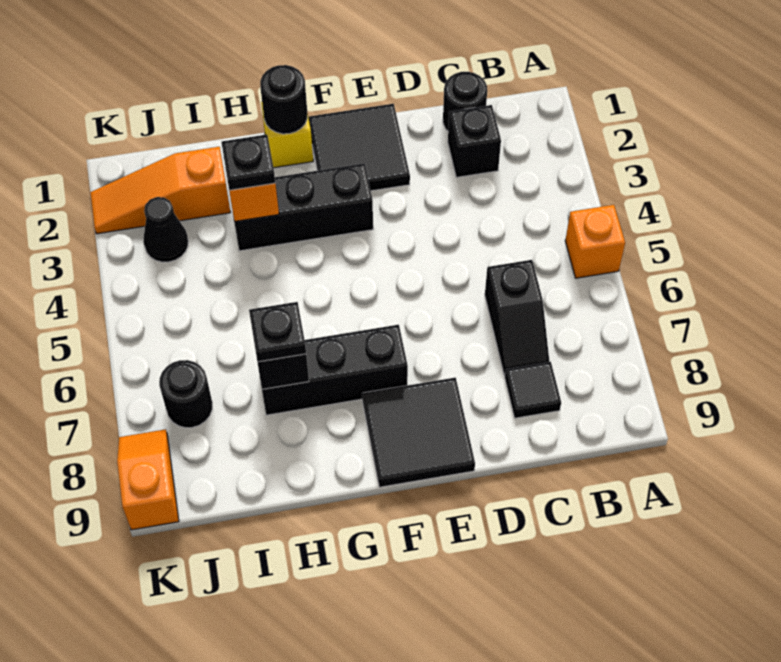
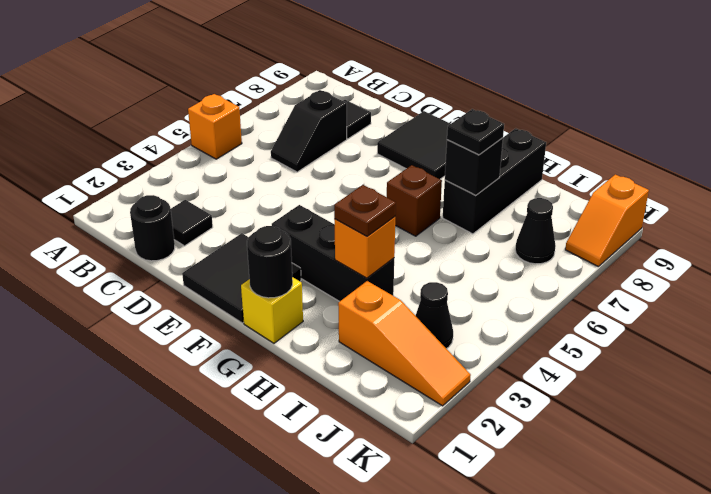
black 1x1 brick [448,105,501,177] -> black 1x1 tile [171,200,213,246]
black 1x2 slope [485,260,549,375] -> black 1x2 slope turned to [271,90,347,172]
black 1x3 brick [262,325,408,415] -> black 1x3 brick turned to [443,128,546,234]
none -> brown 1x1 brick [387,165,442,236]
black 1x1 plate [221,134,275,190] -> brown 1x1 plate [334,185,396,236]
black 1x1 round brick [159,360,212,428] -> black 1x1 cone [515,198,556,264]

